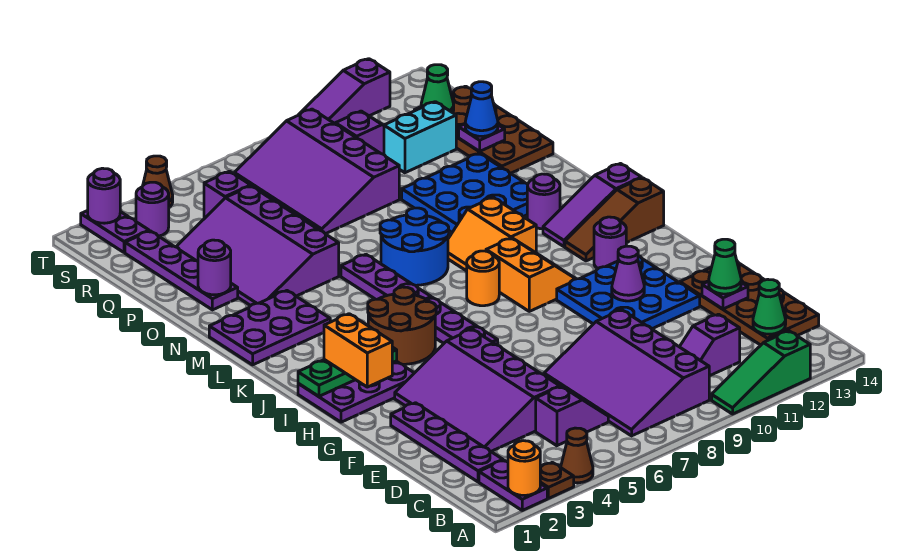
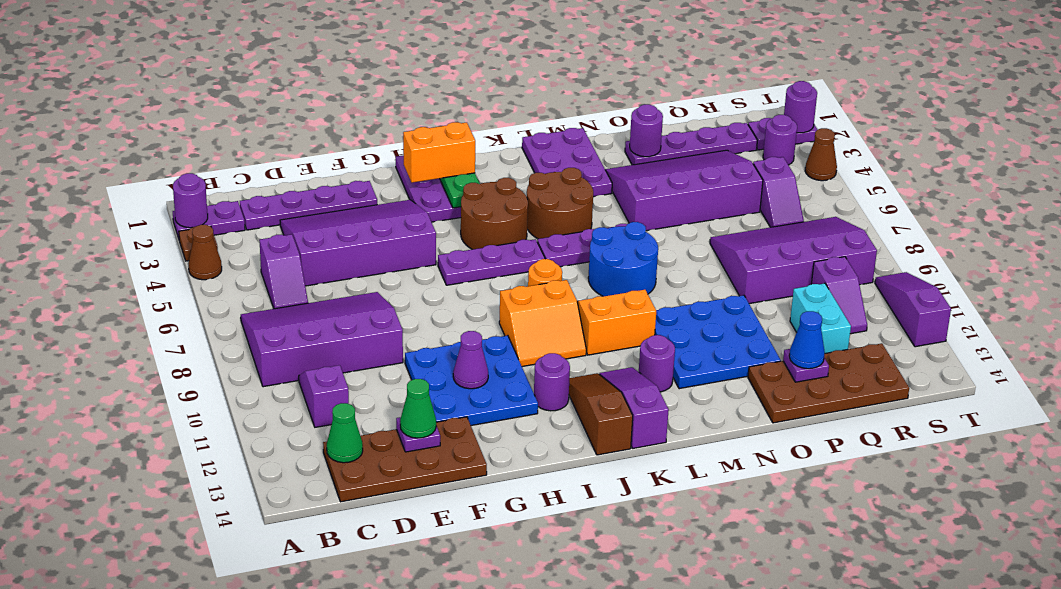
orange 1x1 round brick [508,441,540,495] -> purple 1x1 round brick [173,173,208,228]
green 1x3 slope [712,331,810,414] -> none
none -> brown 2x2 round brick [527,168,593,239]
green 1x1 cone [421,65,454,113] -> none

